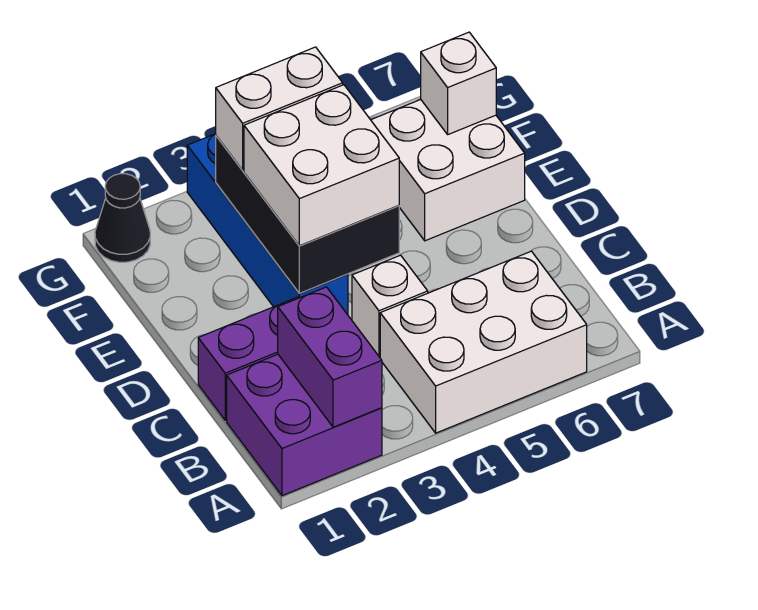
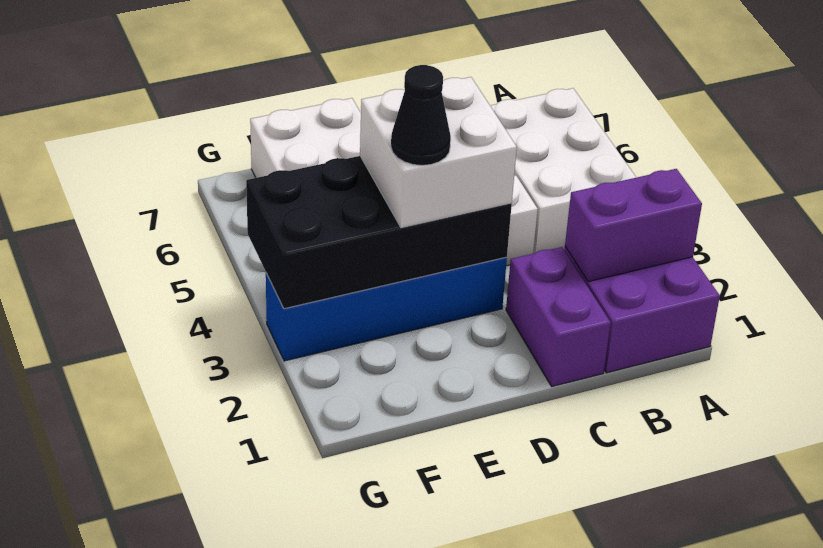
black 2x3 brick [216,136,399,293] -> black 2x4 brick [246,156,512,309]
white 1x2 brick [216,47,343,170] -> none
white 1x1 brick [421,32,496,134] -> none
black 1x1 cone [95,174,150,262] -> black 1x1 cone moved to [391,65,451,165]

